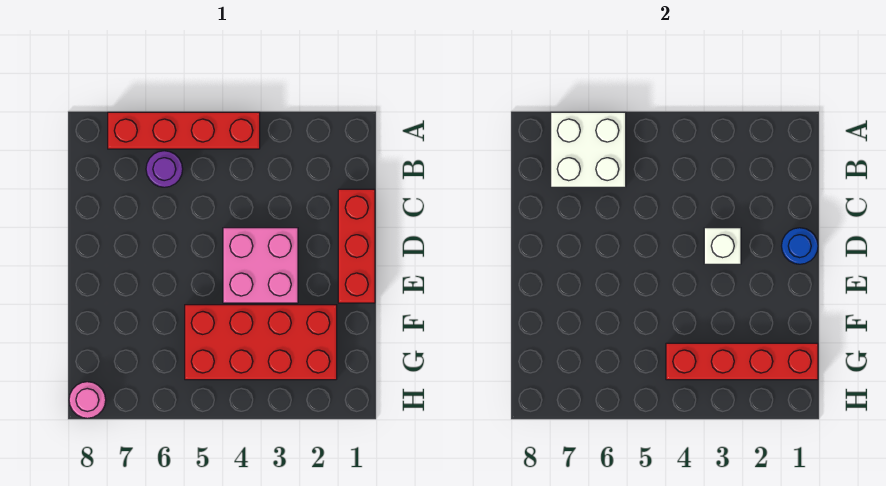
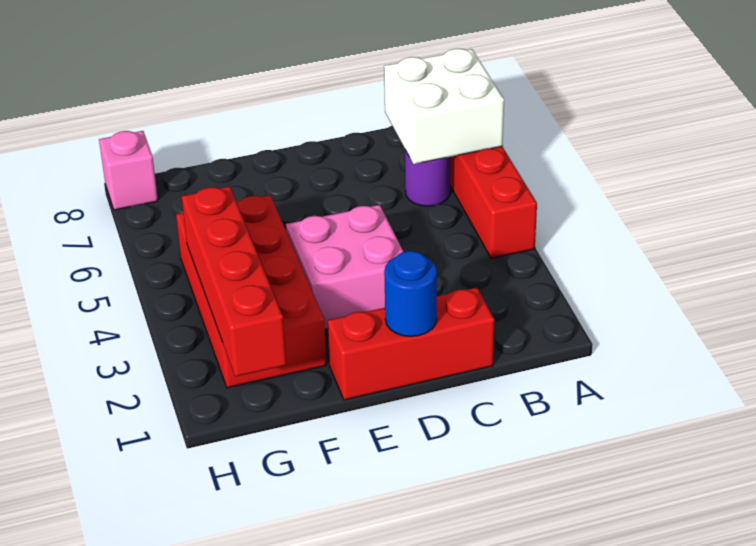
white 1x1 brick [704,228,741,264] -> none
pink 1x1 round brick [69,382,106,418] -> pink 1x1 brick [99,131,158,210]

